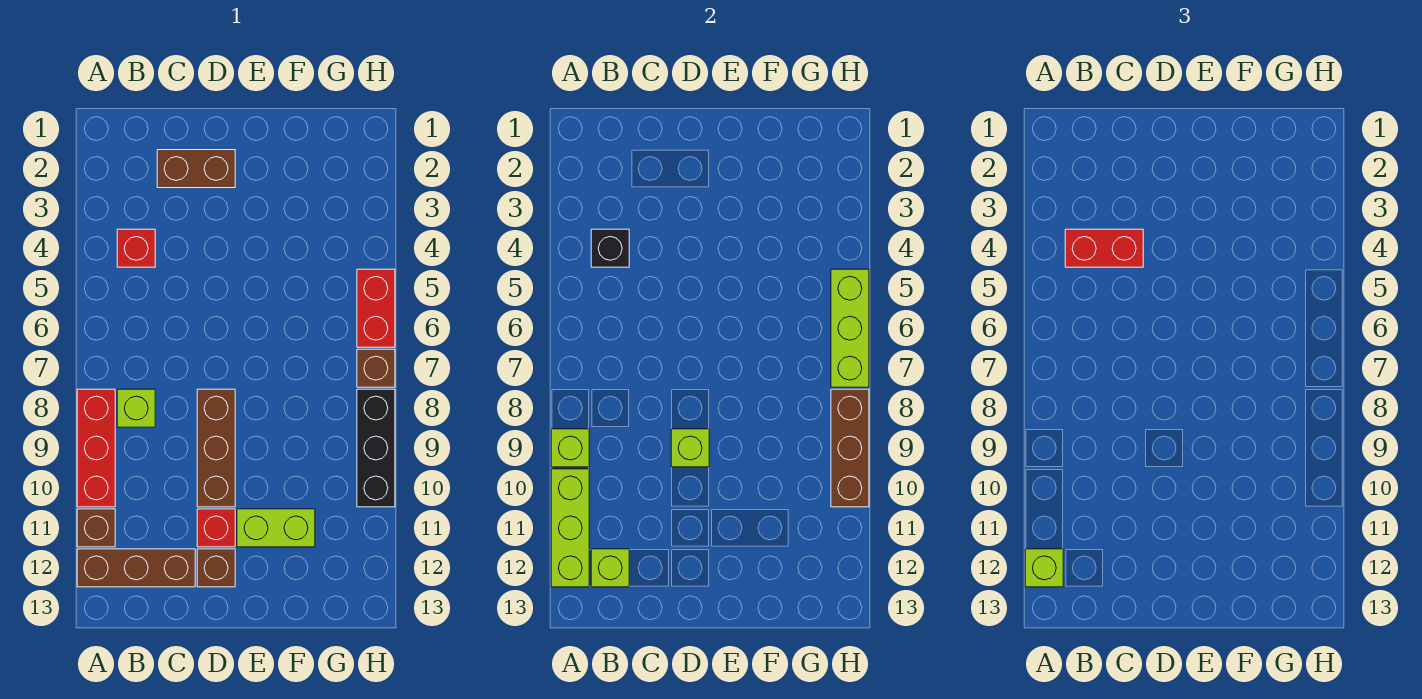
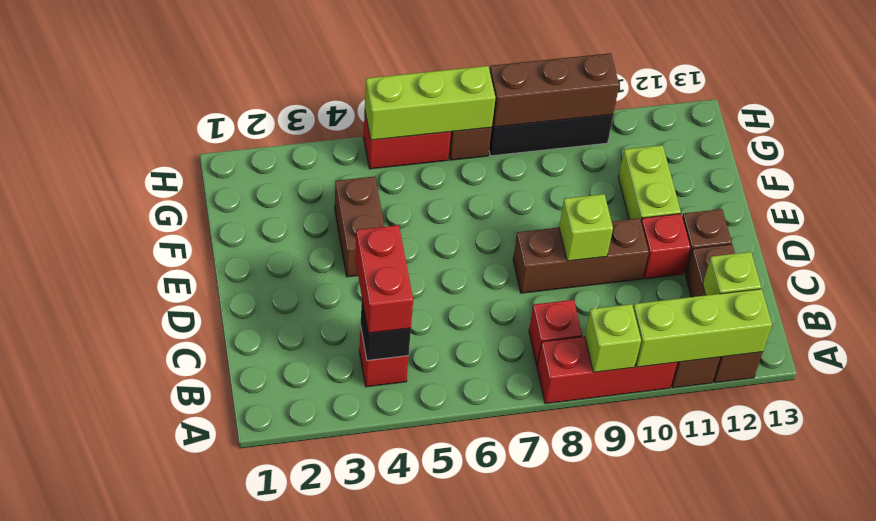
lime 1x1 brick [1025,549,1063,587] -> none
lime 1x1 brick [117,389,155,427] -> red 1x1 brick [529,300,582,365]
brown 1x2 brick [157,150,235,188] -> brown 1x2 brick moved to [335,176,385,277]

